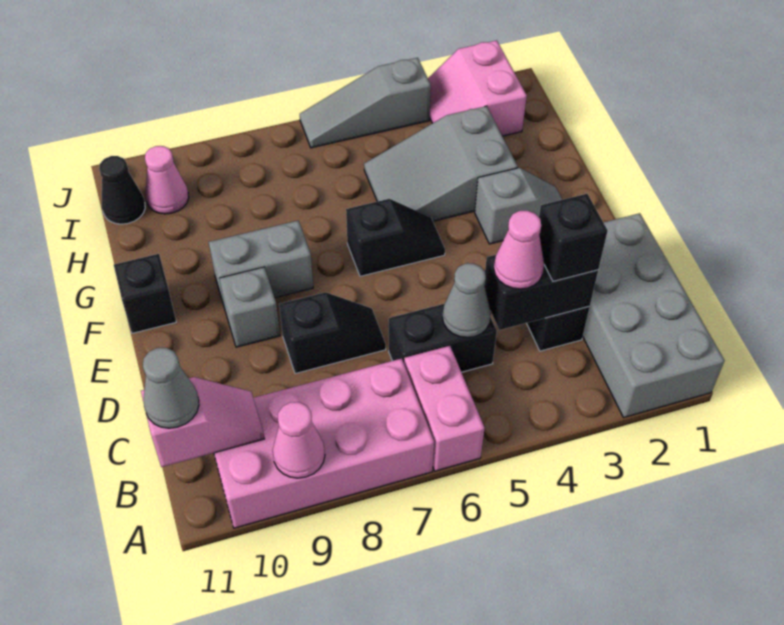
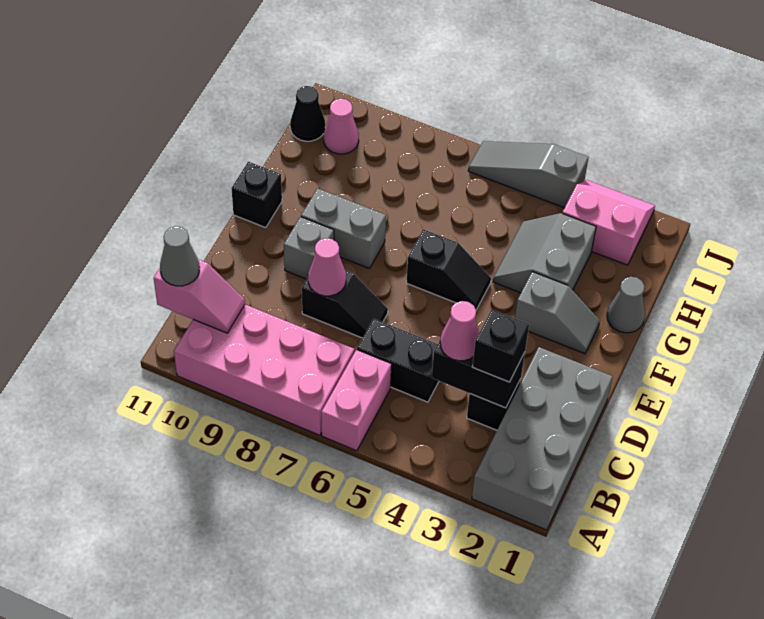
pink 1x1 cone [273,402,325,478] -> pink 1x1 cone moved to [308,238,346,296]
grey 1x1 cone [442,263,491,338] -> grey 1x1 cone moved to [607,277,645,333]
grey 2x3 slope [364,106,518,221] -> grey 2x2 slope [493,213,596,293]
pink 2x2 slope [428,40,527,136] -> pink 2x2 slope turned to [562,180,655,265]

